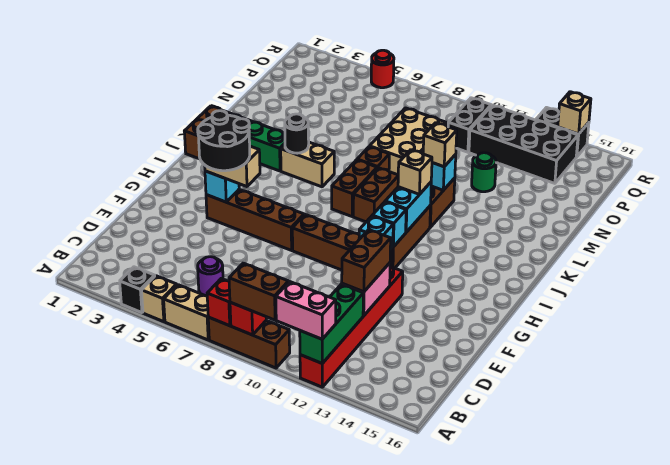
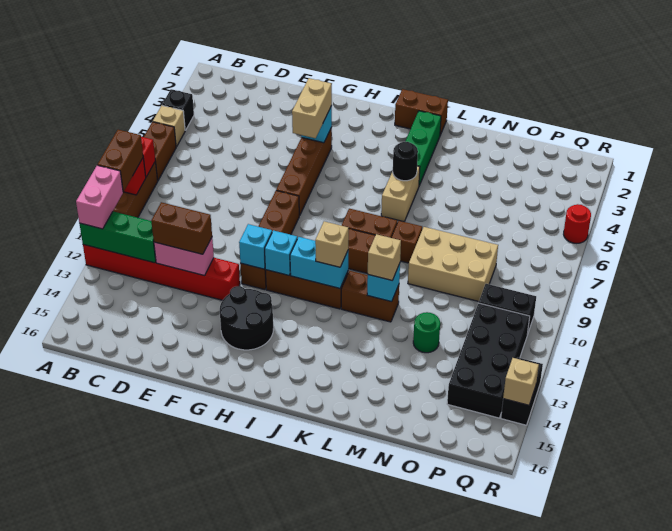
tan 1x2 brick [164,285,209,340] -> brown 1x2 brick [144,122,176,180]
purple 1x1 round brick [198,257,223,296] -> none
black 2x2 round brick [198,111,250,171] -> black 2x2 round brick moved to [220,286,273,350]

